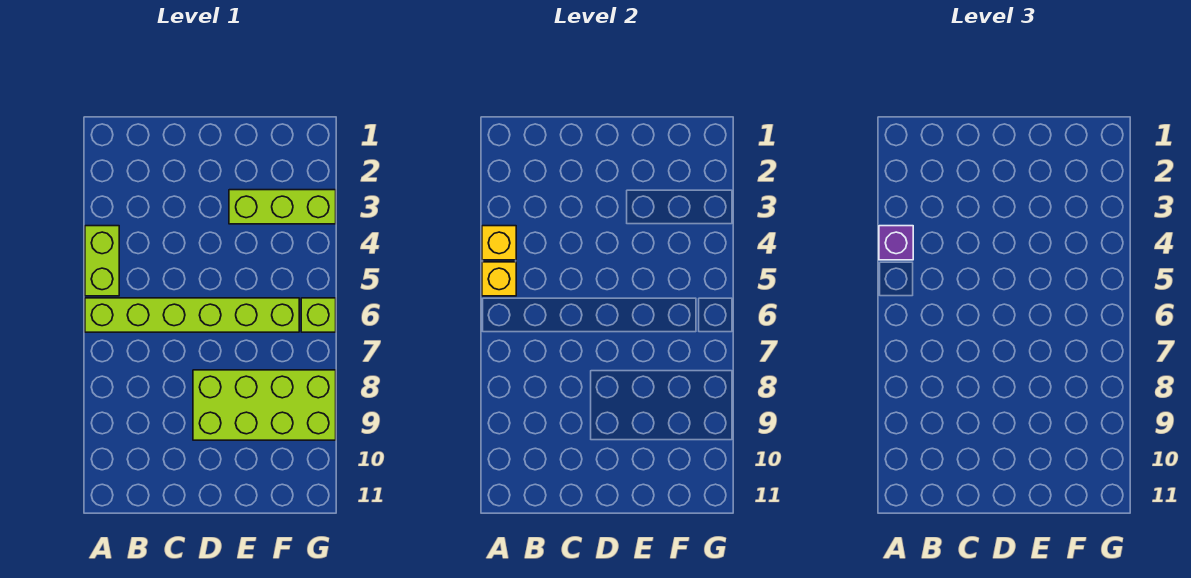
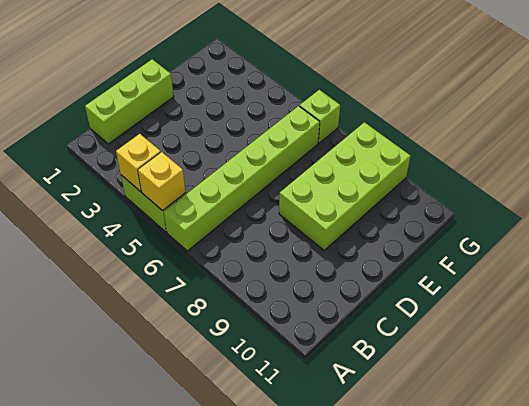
purple 1x1 brick [879,226,913,260] -> none
lime 1x3 brick [229,190,336,224] -> lime 1x3 brick moved to [85,59,174,144]

